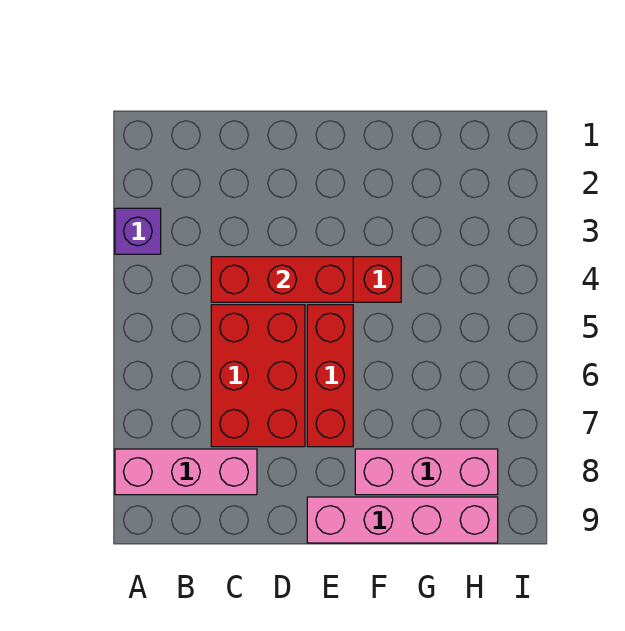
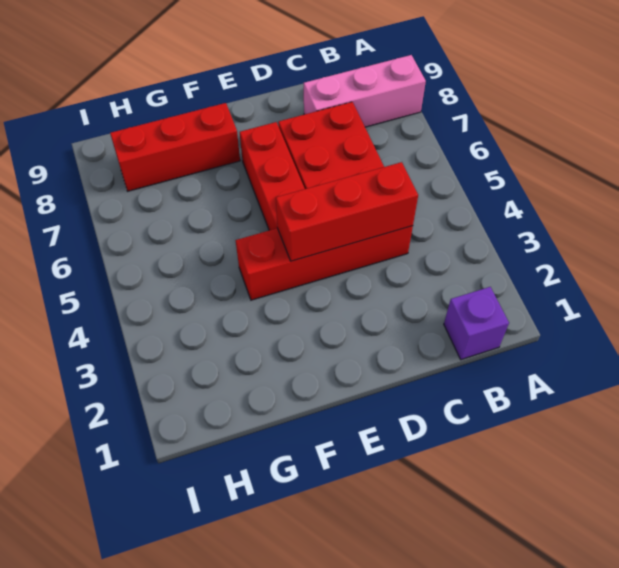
purple 1x1 brick [115,208,161,254] -> purple 1x1 brick moved to [444,287,509,360]
pink 1x4 brick [307,497,498,543] -> none
pink 1x3 brick [355,449,498,495] -> red 1x3 brick [110,103,240,191]

